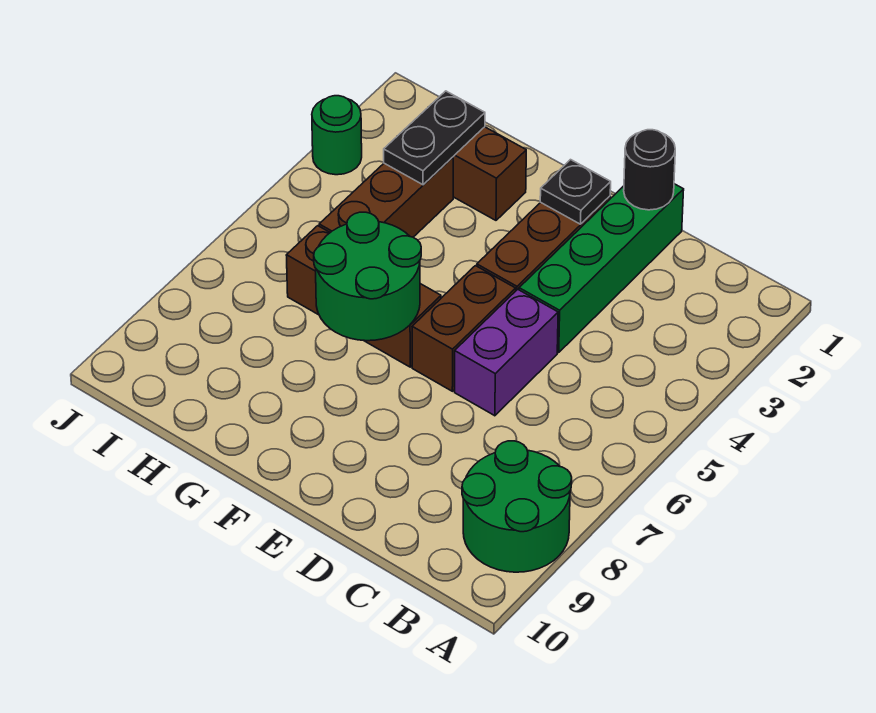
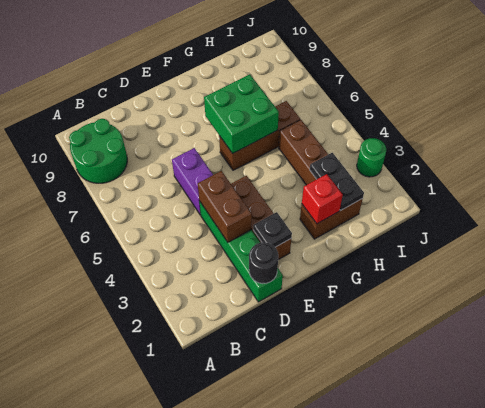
brown 1x2 brick [412,266,516,391] -> brown 1x2 brick moved to [198,171,252,242]
green 2x2 round brick [314,212,421,341] -> green 2x2 brick [204,75,279,153]
none -> red 1x1 brick [302,174,343,224]

